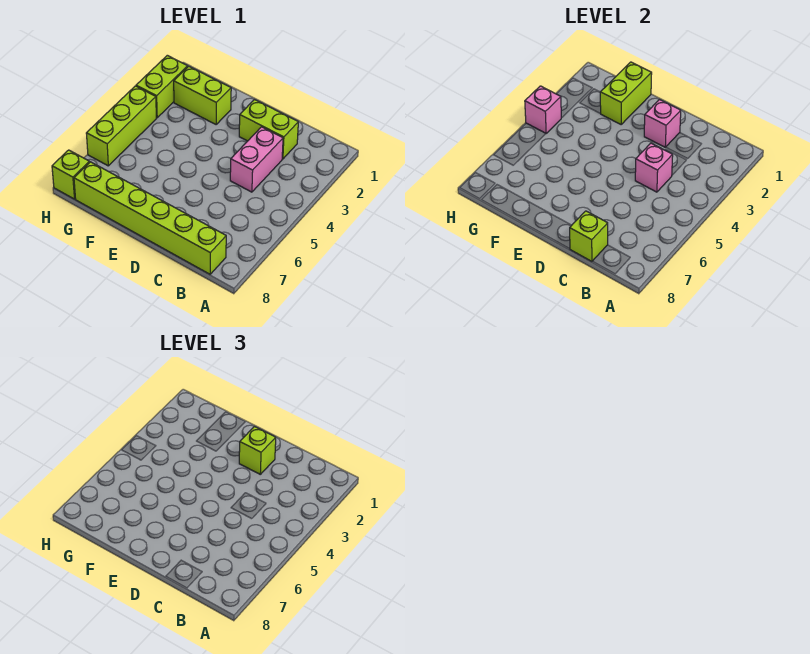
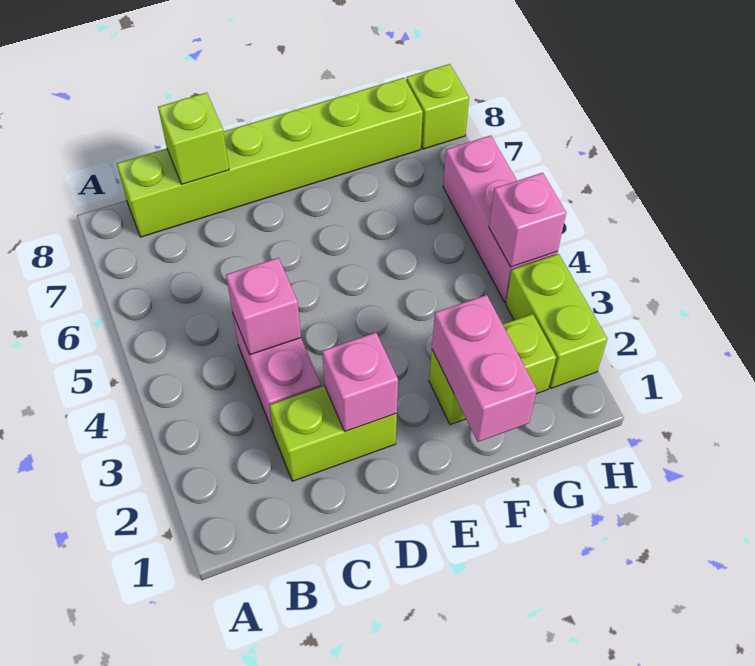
lime 1x1 brick [239,426,276,474] -> none
lime 1x2 brick [600,62,652,124] -> pink 1x2 brick [432,295,537,442]
lime 1x3 brick [86,86,156,166] -> pink 1x3 brick [443,135,558,302]

